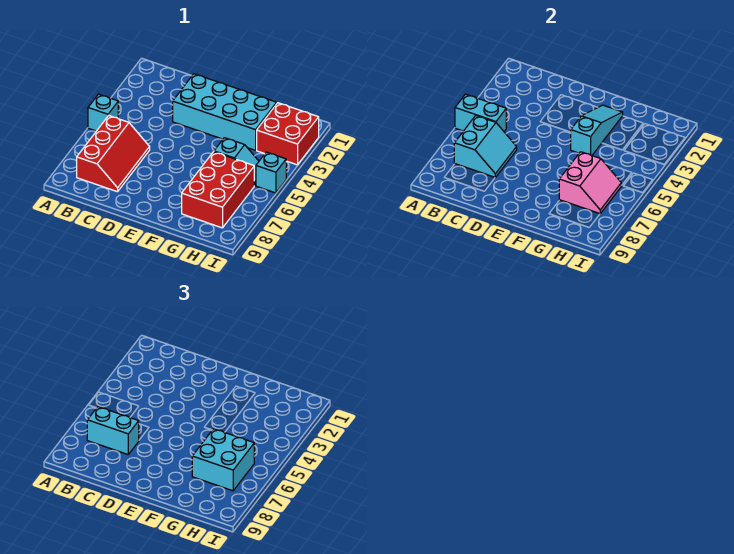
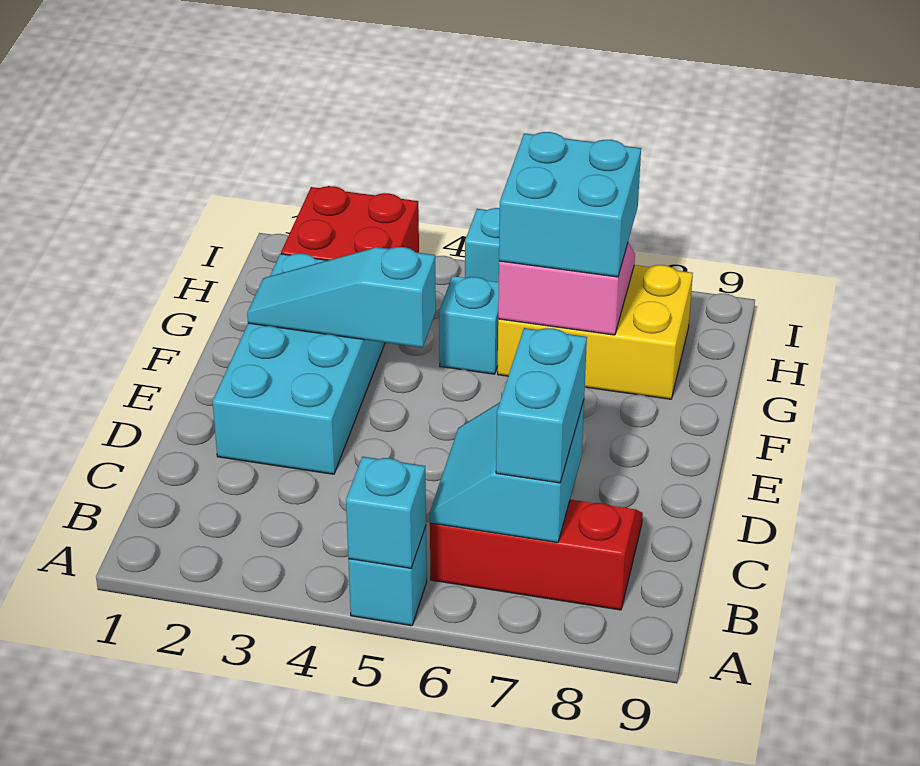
cyan 1x2 brick [455,94,506,131] -> cyan 1x1 brick [346,457,426,568]
cyan 2x2 slope [454,116,517,177] -> cyan 2x2 slope turned to [430,401,584,543]
red 2x3 brick [182,152,254,228] -> yellow 2x3 brick [498,265,693,399]

